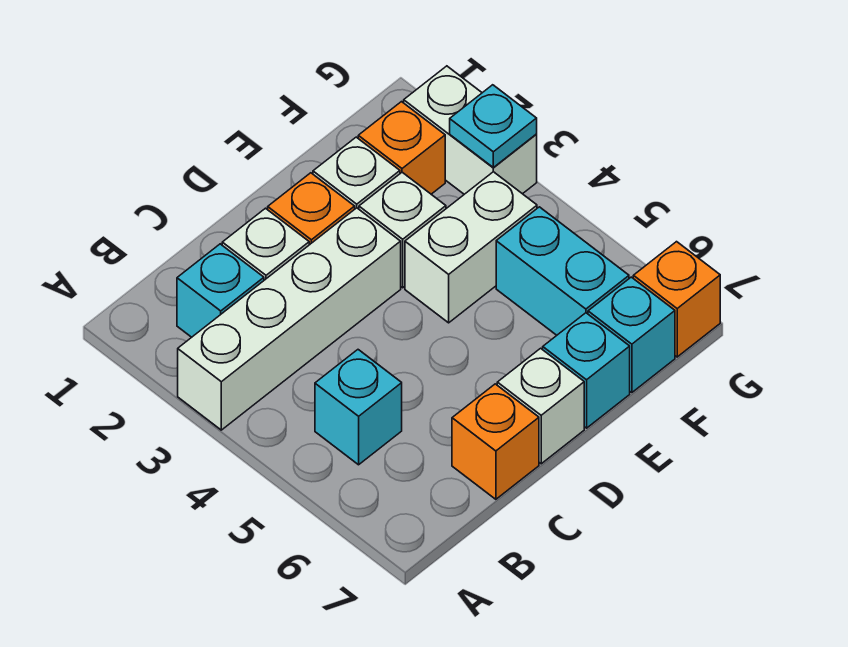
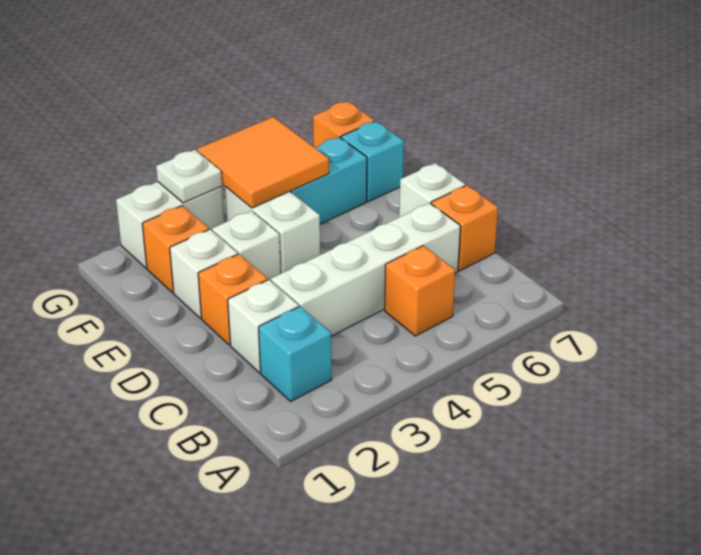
white 1x4 brick [178,208,401,430] -> white 1x4 brick turned to [271,203,460,336]
cyan 1x1 brick [315,350,402,465] -> orange 1x1 brick [385,246,455,336]
cyan 1x1 brick [543,313,630,428] -> none
none -> orange 2x2 tile [197,117,329,208]
cyan 1x1 plate [450,85,537,167] -> white 1x1 plate [156,150,222,203]

